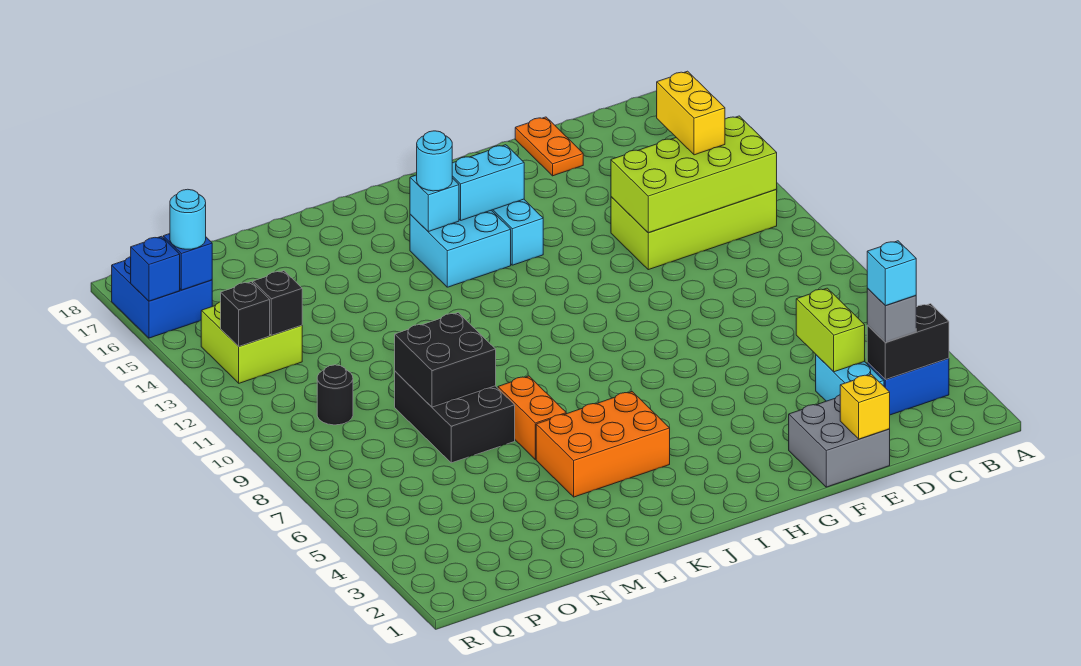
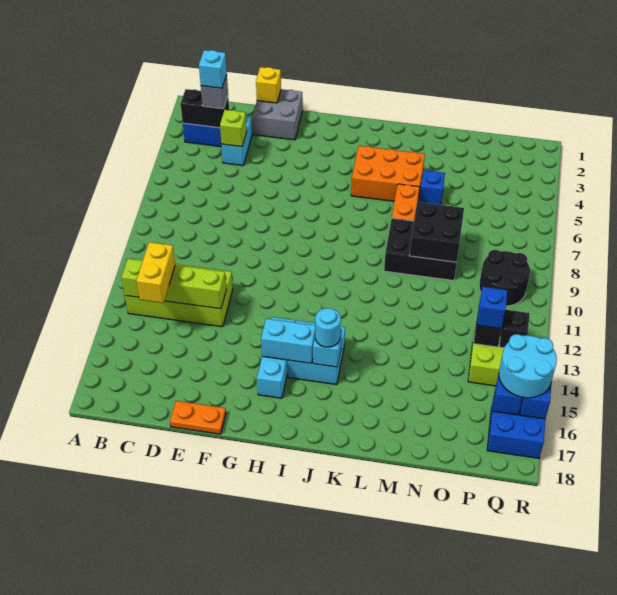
lime 2x4 brick [611,116,777,233] -> lime 1x4 brick [121,259,226,309]
lime 1x2 brick [796,288,865,372] -> lime 1x1 brick [220,110,247,147]
orange 1x2 plate [515,117,583,176] -> orange 1x2 plate turned to [170,401,226,434]
none -> blue 1x1 brick [419,170,445,205]
black 2x3 brick [395,371,515,463] -> black 2x3 brick turned to [384,218,457,281]
black 1x1 round brick [317,365,353,425] -> black 2x2 round brick [479,250,530,306]
none -> blue 1x1 brick [477,287,507,329]
cyan 1x1 round brick [170,189,206,249] -> cyan 2x2 round brick [499,334,557,398]

